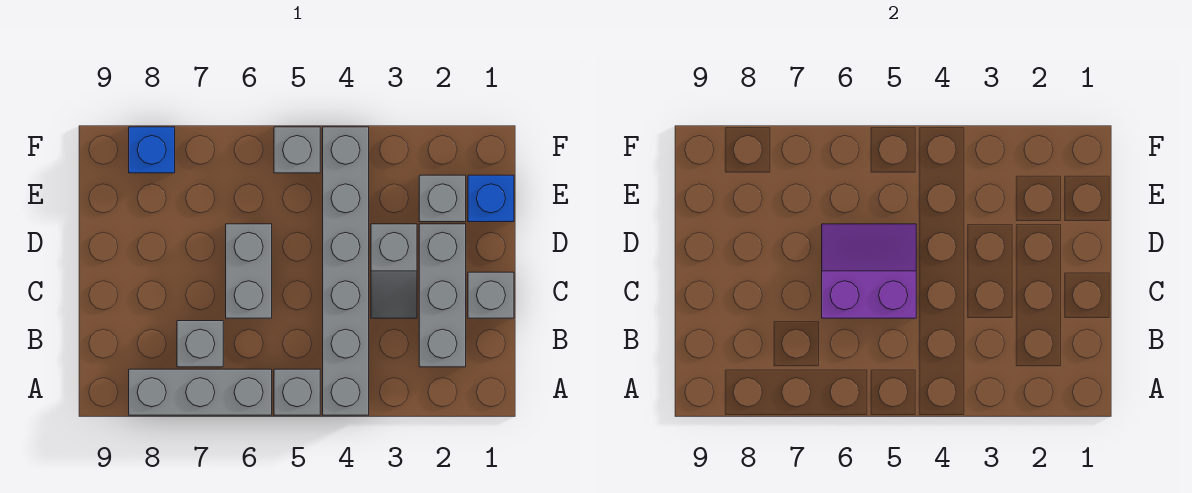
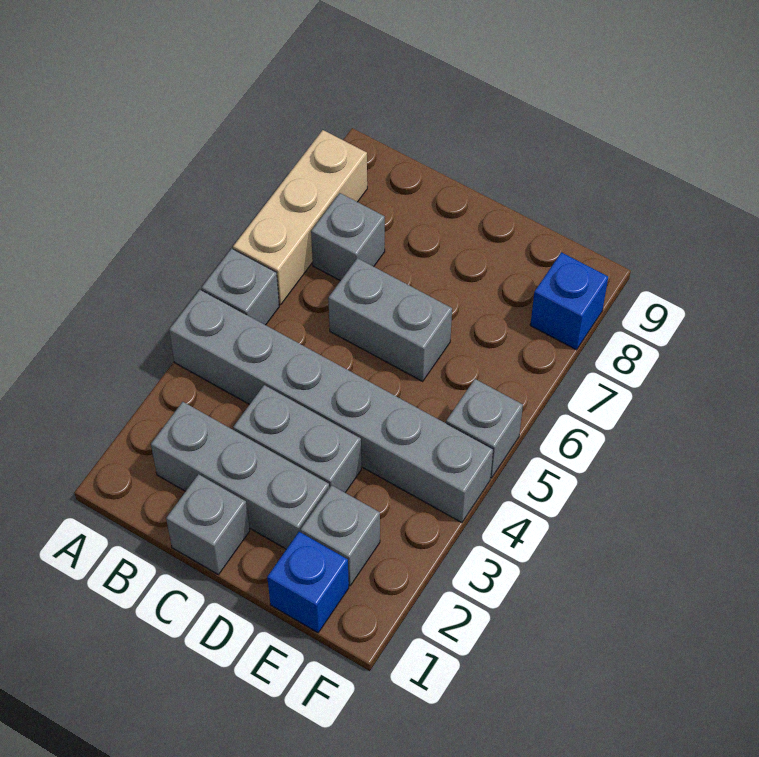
grey 1x3 brick [129,369,272,415] -> tan 1x3 brick [233,130,367,305]
grey 1x2 slope [371,224,417,318] -> grey 1x2 brick [233,385,361,493]
purple 2x2 slope [822,224,916,318] -> none

